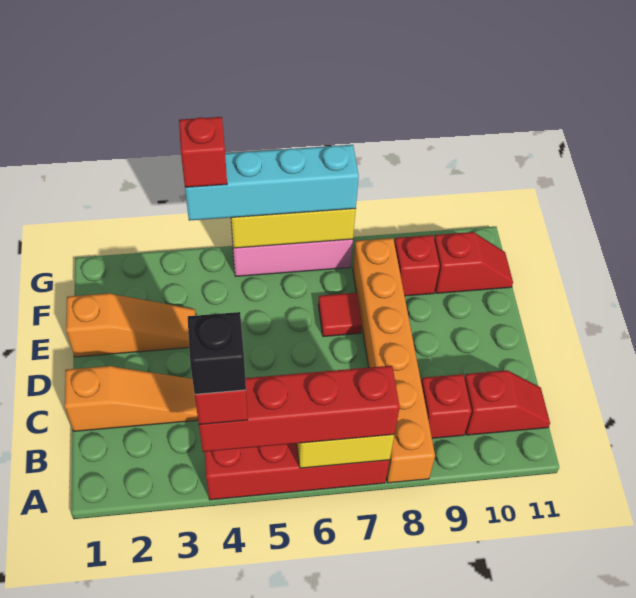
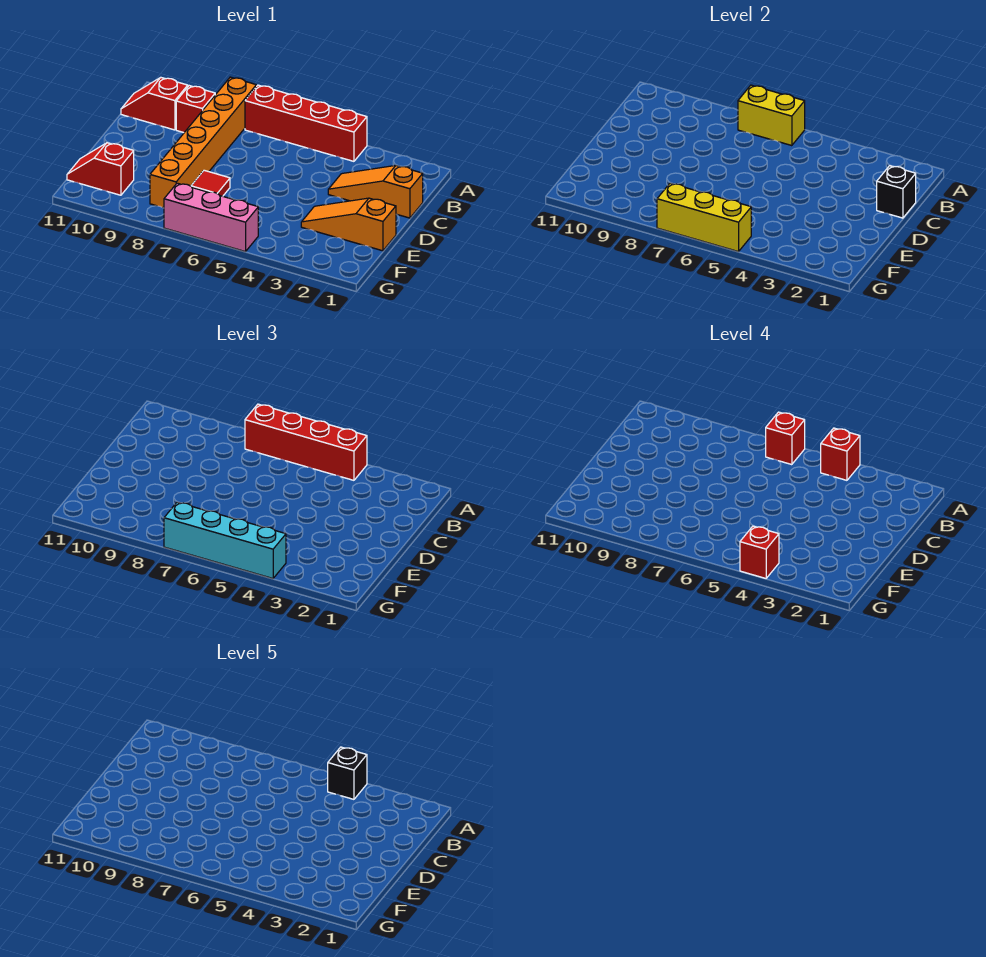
none -> black 1x1 brick [877,166,916,218]
red 1x1 brick [394,235,440,296] -> red 1x1 brick moved to [766,412,805,465]

